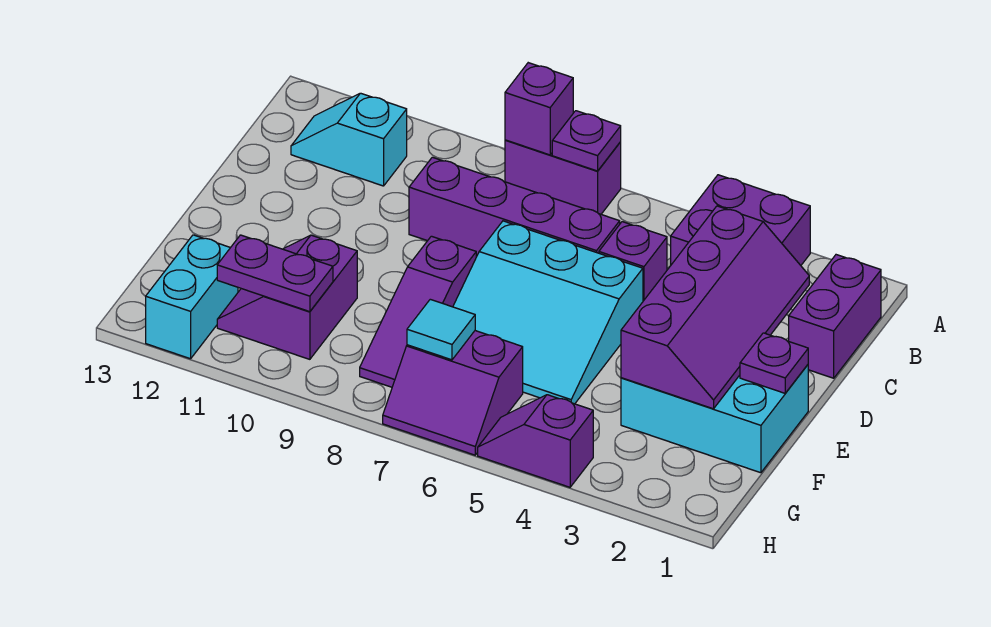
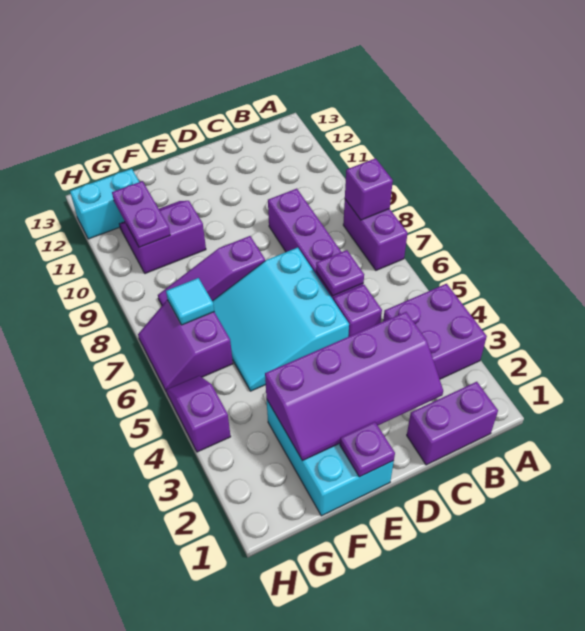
purple 1x1 plate [552,111,621,171] -> purple 1x1 plate moved to [316,250,364,296]
cyan 1x2 slope [291,93,407,186] -> none

